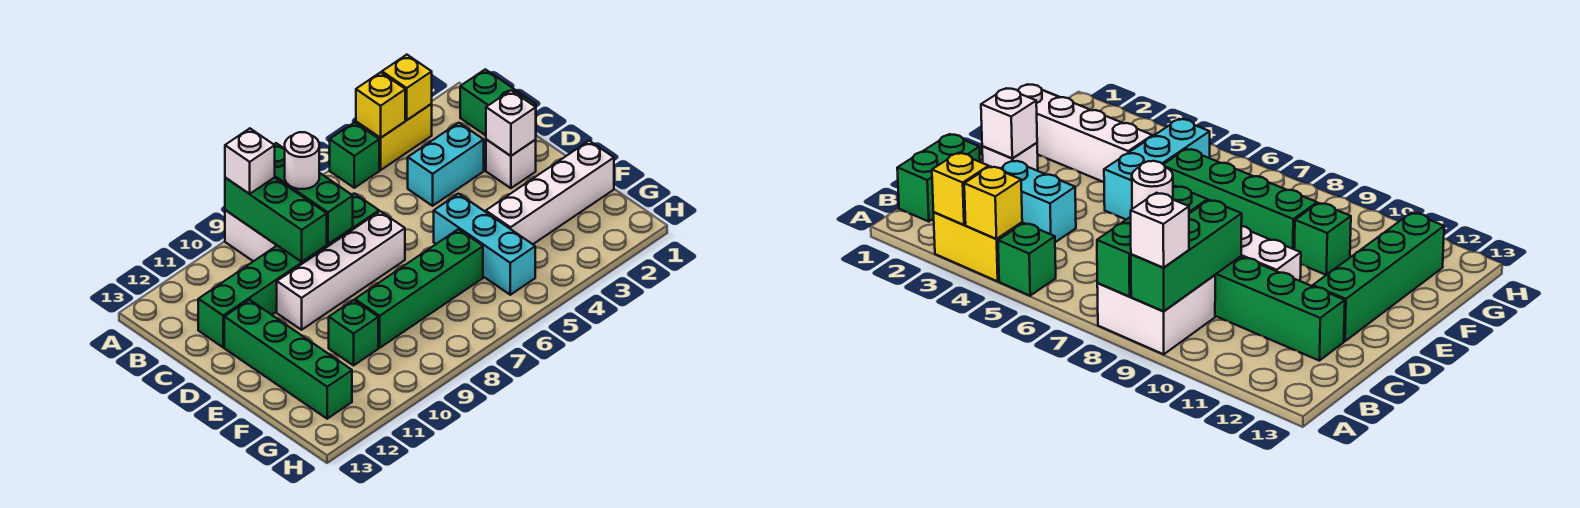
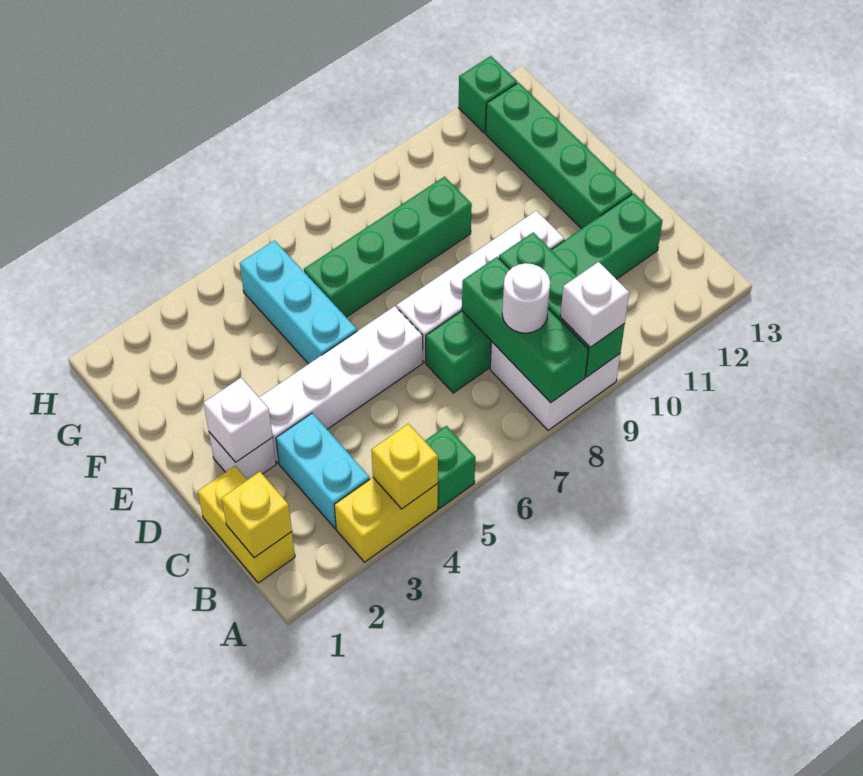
yellow 1x1 brick [382,55,432,120] -> yellow 1x1 brick moved to [222,472,292,558]
green 1x2 brick [460,69,536,135] -> yellow 1x2 brick [198,466,295,583]
cyan 1x2 brick [408,123,484,206] -> cyan 1x2 brick turned to [276,413,370,529]
white 1x4 brick [486,141,614,244] -> white 1x4 brick moved to [259,306,423,463]
green 1x1 brick [329,300,378,365] -> green 1x1 brick moved to [459,56,517,133]

